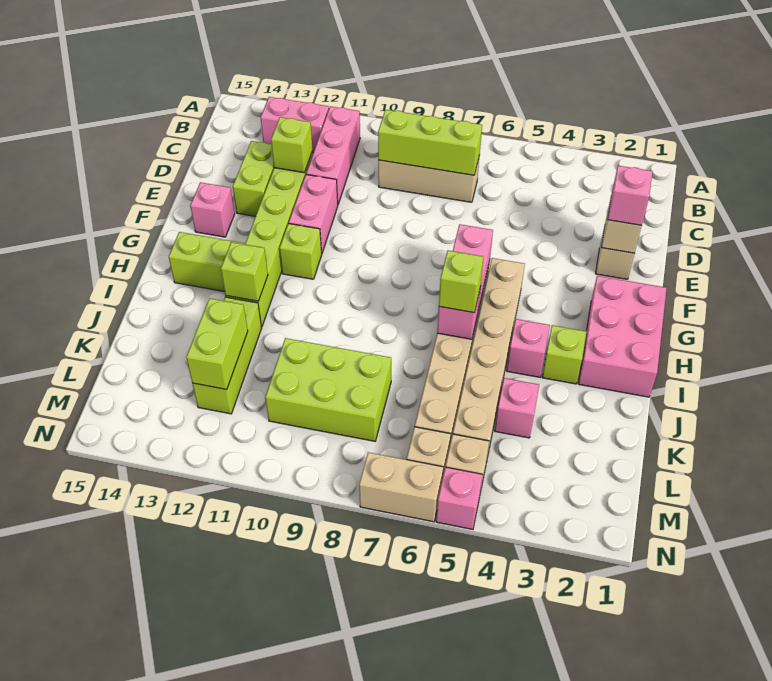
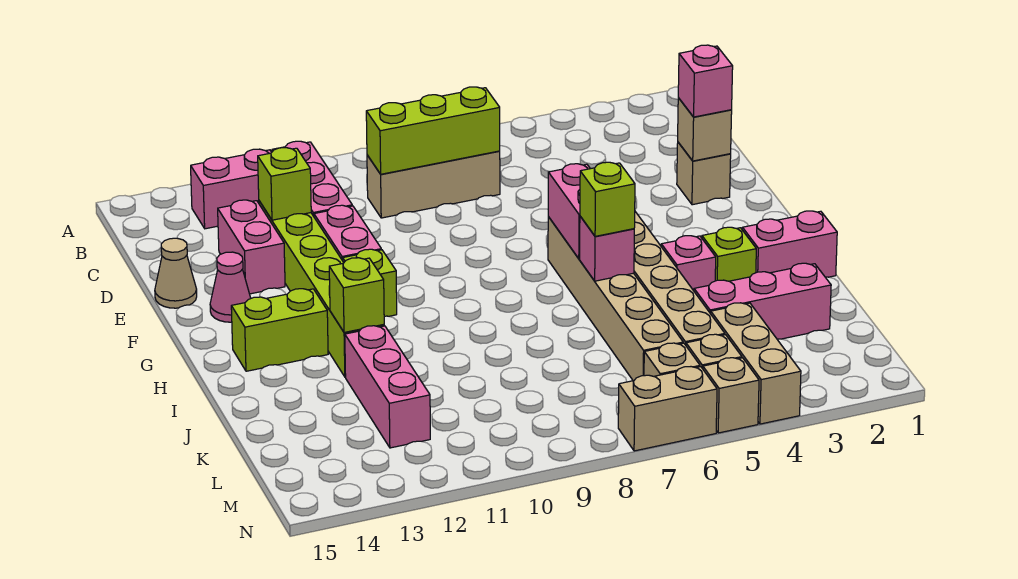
lime 1x2 brick [233,141,274,216] -> pink 1x2 brick [218,200,285,294]
none -> tan 1x1 cone [155,238,197,308]
pink 1x1 brick [190,182,235,237] -> pink 1x1 cone [210,252,251,322]
pink 2x3 brick [578,276,667,397] -> pink 1x2 brick [742,211,837,277]
lime 1x3 brick [192,297,262,414] -> pink 1x3 brick [345,326,430,448]
pink 1x1 brick [495,378,539,438] -> pink 1x3 brick [694,263,831,339]
lime 2x3 brick [265,338,391,441] -> none
lime 1x2 brick [186,298,248,390] -> none
none -> tan 1x3 brick [711,303,801,424]
pink 1x1 brick [436,467,483,529] -> tan 1x1 brick [703,358,759,433]

